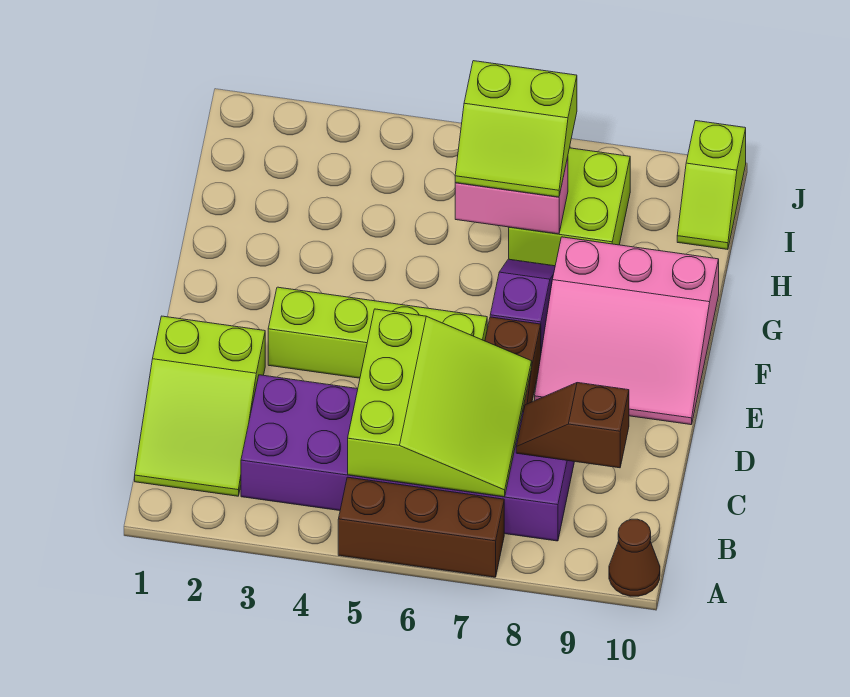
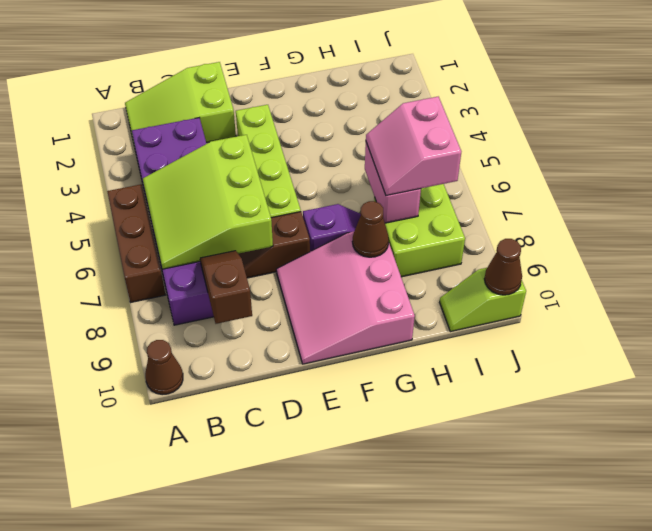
lime 3x3 slope [348,309,532,497] -> lime 3x3 slope turned to [143,135,273,269]
none -> brown 1x1 cone [352,201,389,257]
lime 2x2 slope [455,61,577,197] -> pink 2x2 slope [366,97,461,196]
none -> brown 1x1 cone [484,239,522,295]

